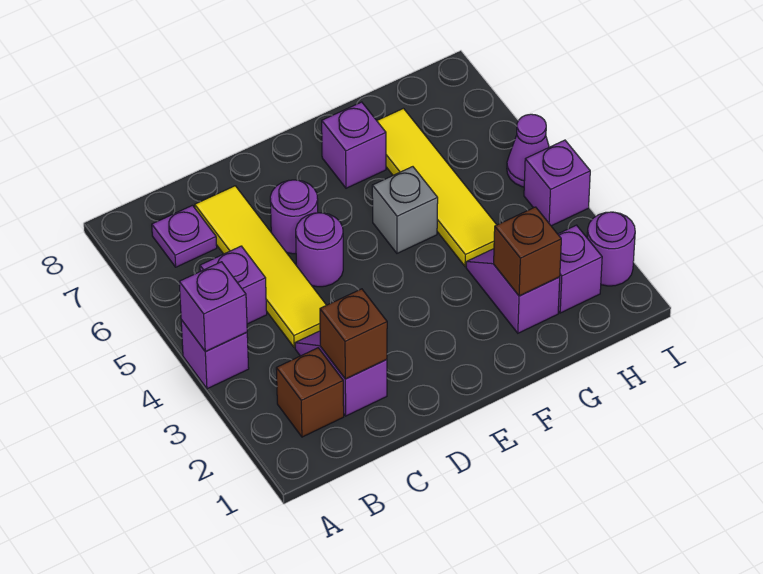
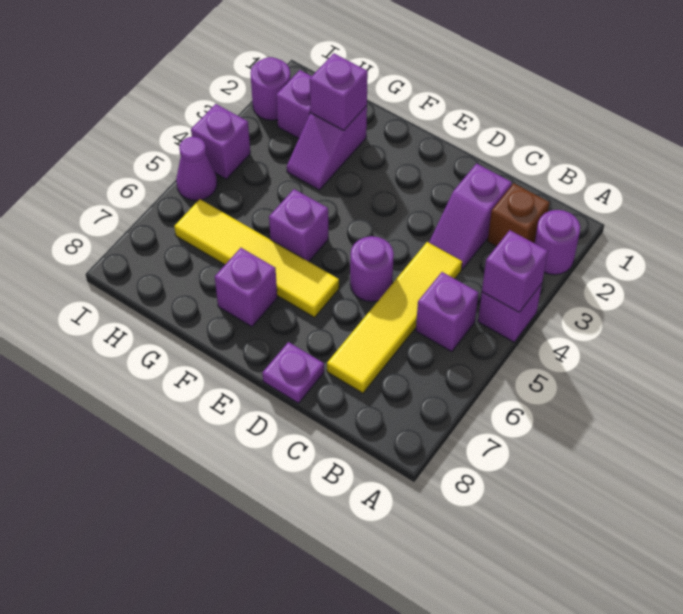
purple 1x1 plate [152,205,217,267] -> purple 1x1 plate moved to [262,342,324,403]
brown 1x1 brick [320,289,387,379] -> none
purple 1x1 round brick [270,180,318,254] -> purple 1x1 round brick moved to [535,210,580,275]
grey 1x1 brick [372,167,438,253] -> purple 1x1 brick [269,189,328,262]
brown 1x1 brick [494,207,561,296] -> purple 1x1 brick [310,53,368,130]
yellow 1x4 tile [377,108,497,267] -> yellow 1x4 tile turned to [174,199,339,317]

